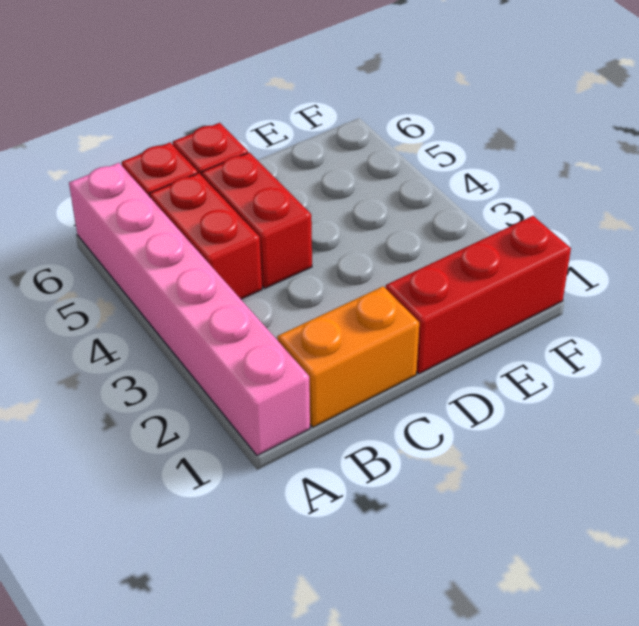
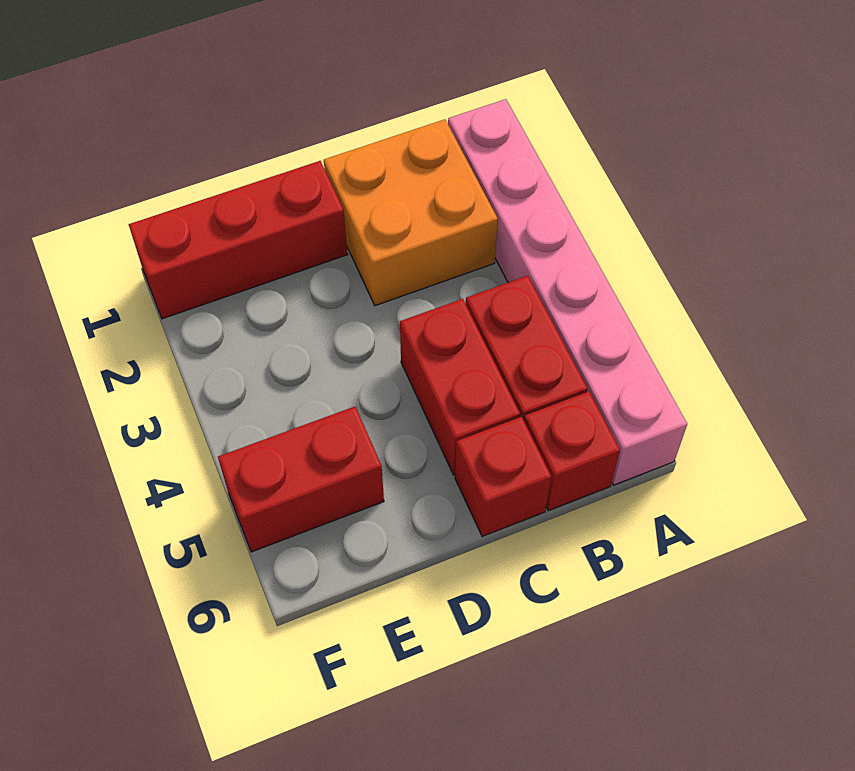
orange 1x2 brick [277,286,419,427] -> orange 2x2 brick [324,119,498,306]
none -> red 1x2 brick [218,407,384,552]

